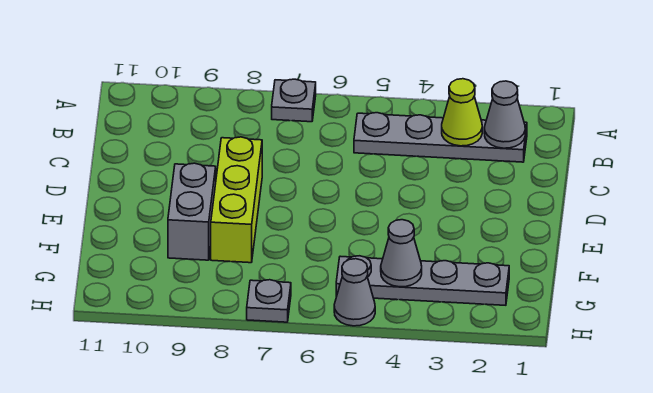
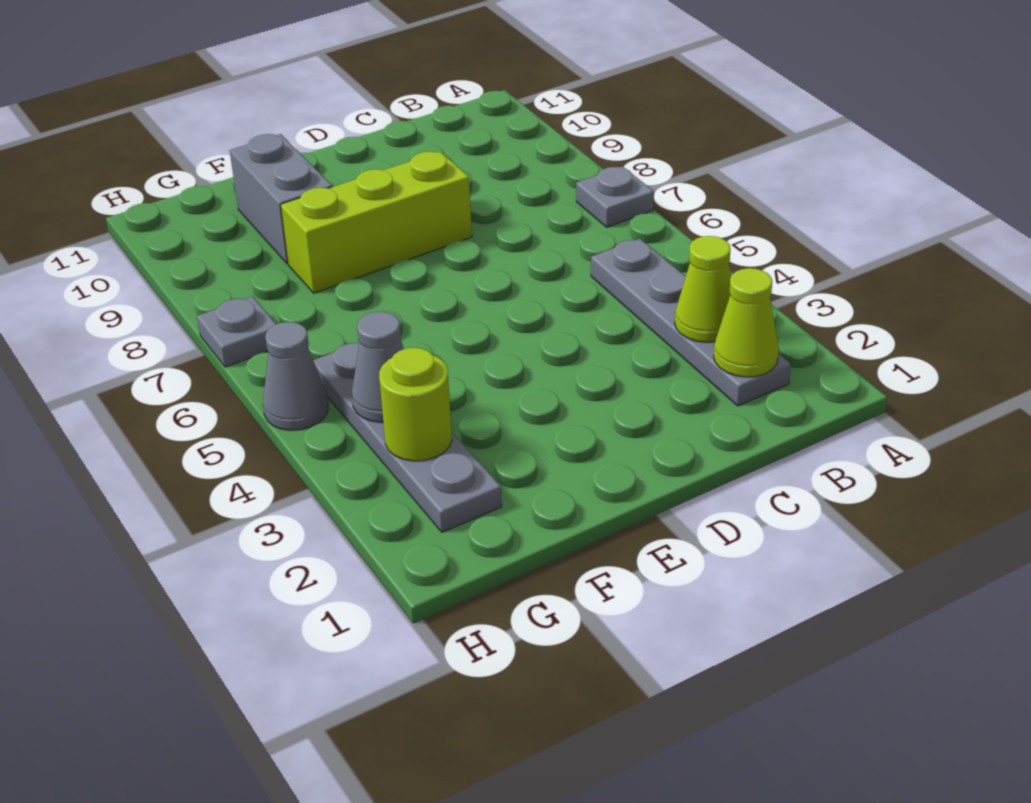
grey 1x1 cone [484,81,525,148] -> lime 1x1 cone [714,268,779,377]
grey 1x2 brick [168,163,216,260] -> grey 1x2 brick turned to [230,134,332,264]
none -> lime 1x1 round brick [379,348,452,461]

